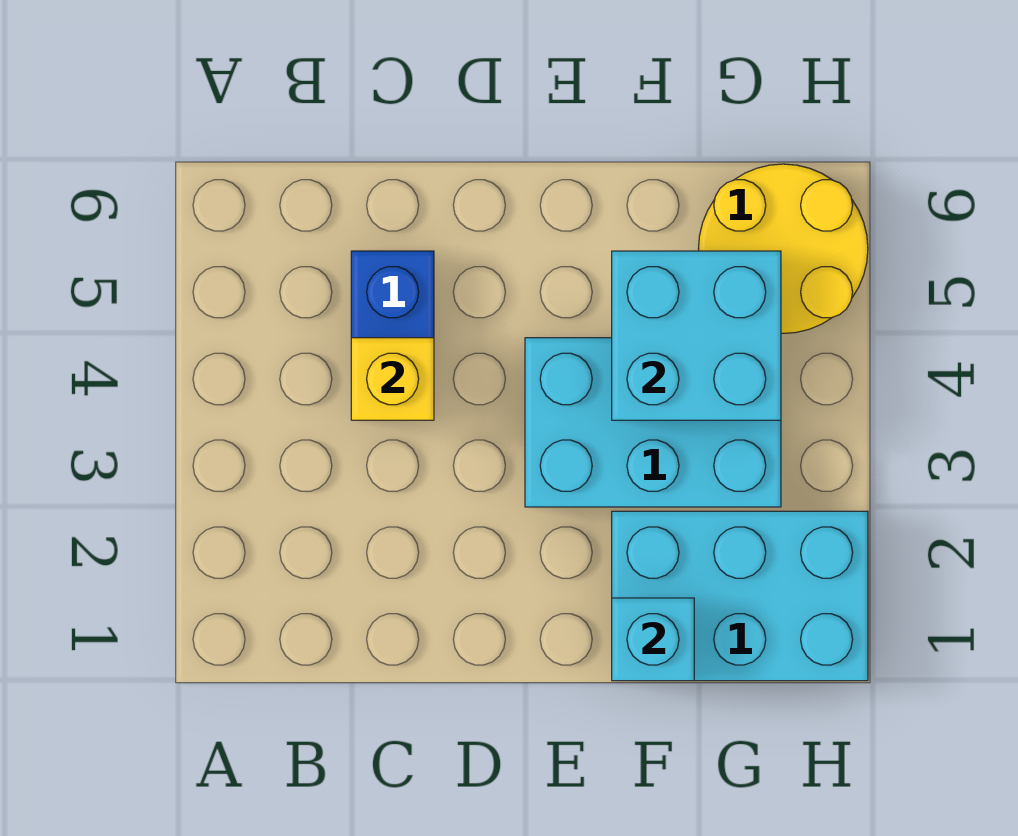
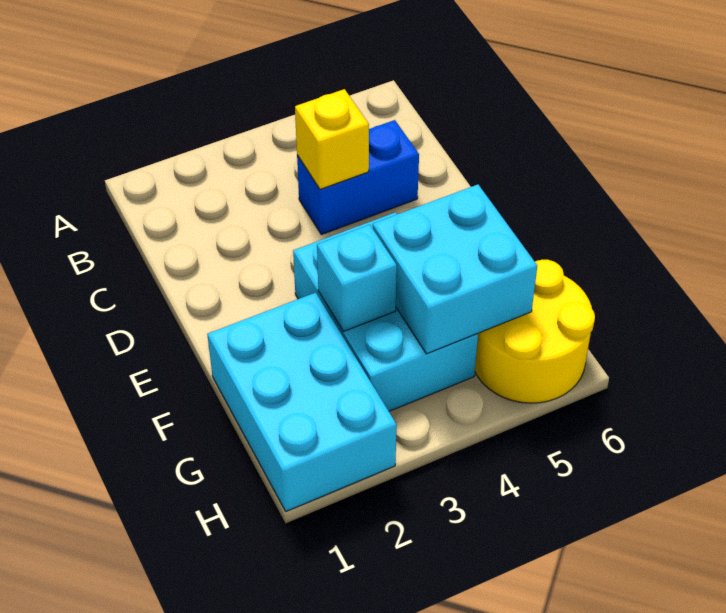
cyan 1x1 brick [612,598,694,681] -> cyan 1x1 brick moved to [317,225,397,332]

